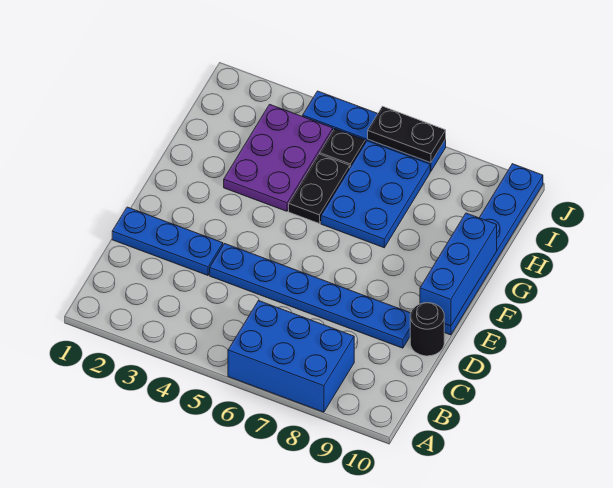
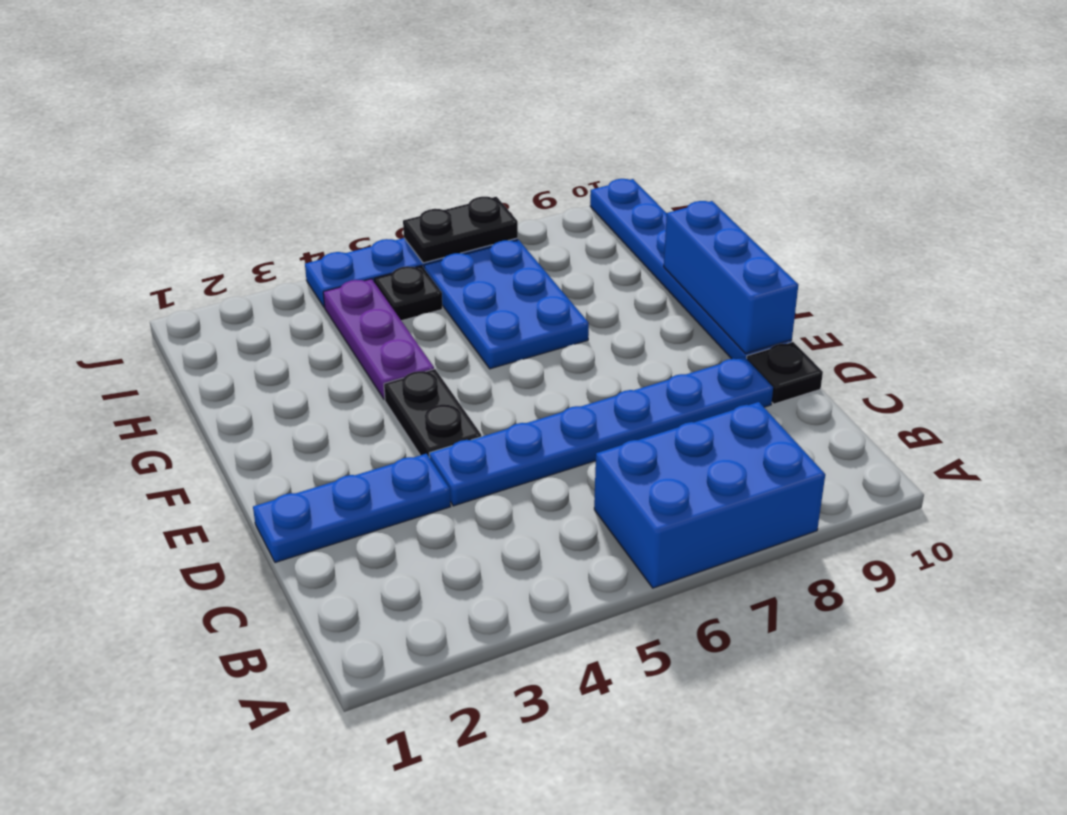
black 1x1 round brick [410,303,444,356] -> black 1x1 plate [747,342,823,404]
purple 2x3 plate [224,104,333,211] -> purple 1x3 plate [323,279,434,400]
black 1x2 plate [289,154,350,224] -> black 1x2 plate moved to [384,369,482,458]

